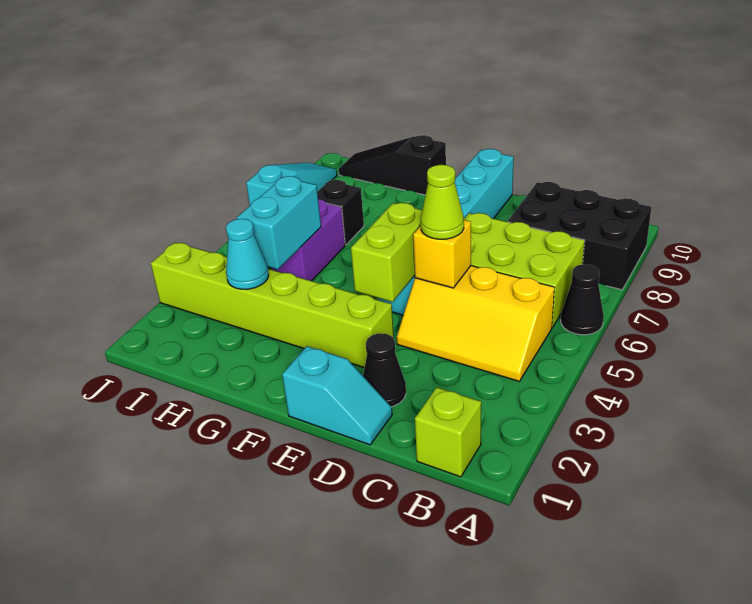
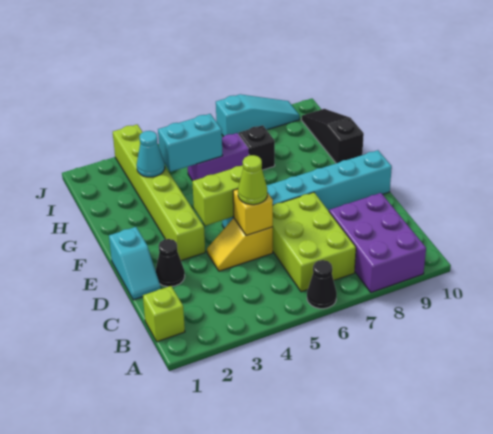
black 2x3 brick [508,182,652,290] -> purple 2x3 brick [329,193,426,292]
yellow 2x3 slope [397,266,554,381] -> yellow 1x2 slope [207,218,273,271]

